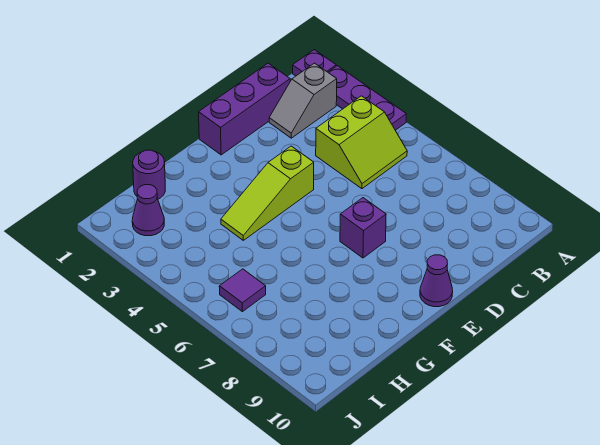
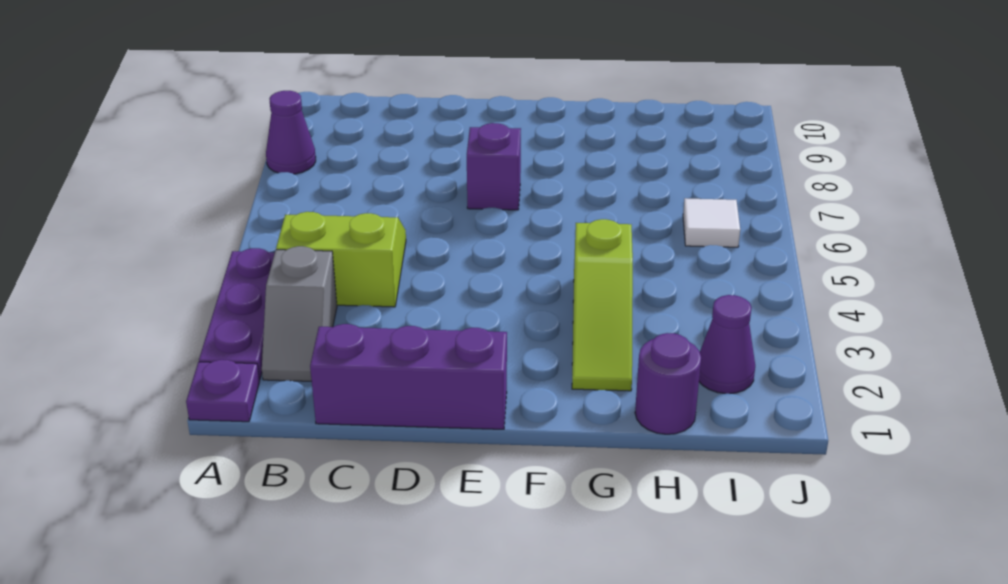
grey 1x2 slope [269,63,337,138] -> grey 1x2 slope turned to [262,246,337,381]
lime 1x3 slope [221,146,314,240] -> lime 1x3 slope turned to [572,219,633,391]
purple 1x1 cone [420,255,453,307] -> purple 1x1 cone moved to [266,91,316,174]
purple 1x1 tile [219,269,266,312] -> white 1x1 tile [683,198,740,247]

